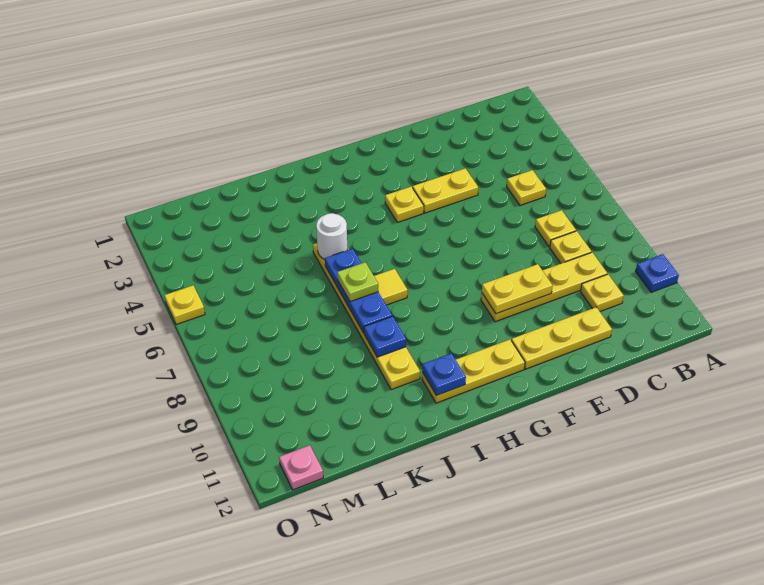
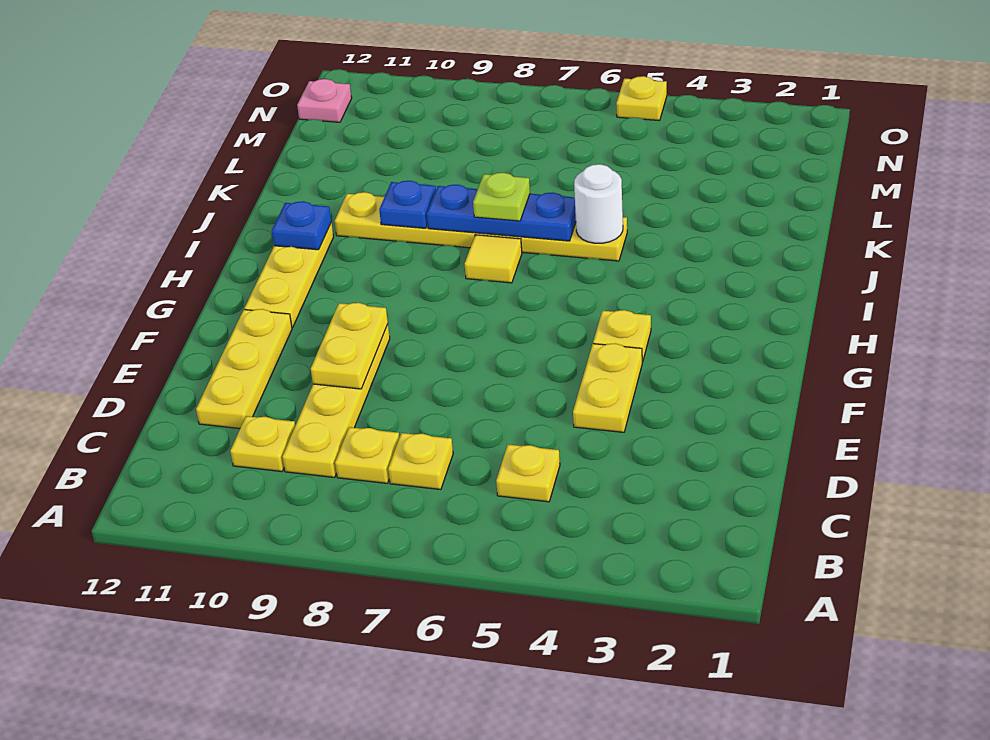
blue 1x1 plate [636,254,679,292] -> none

